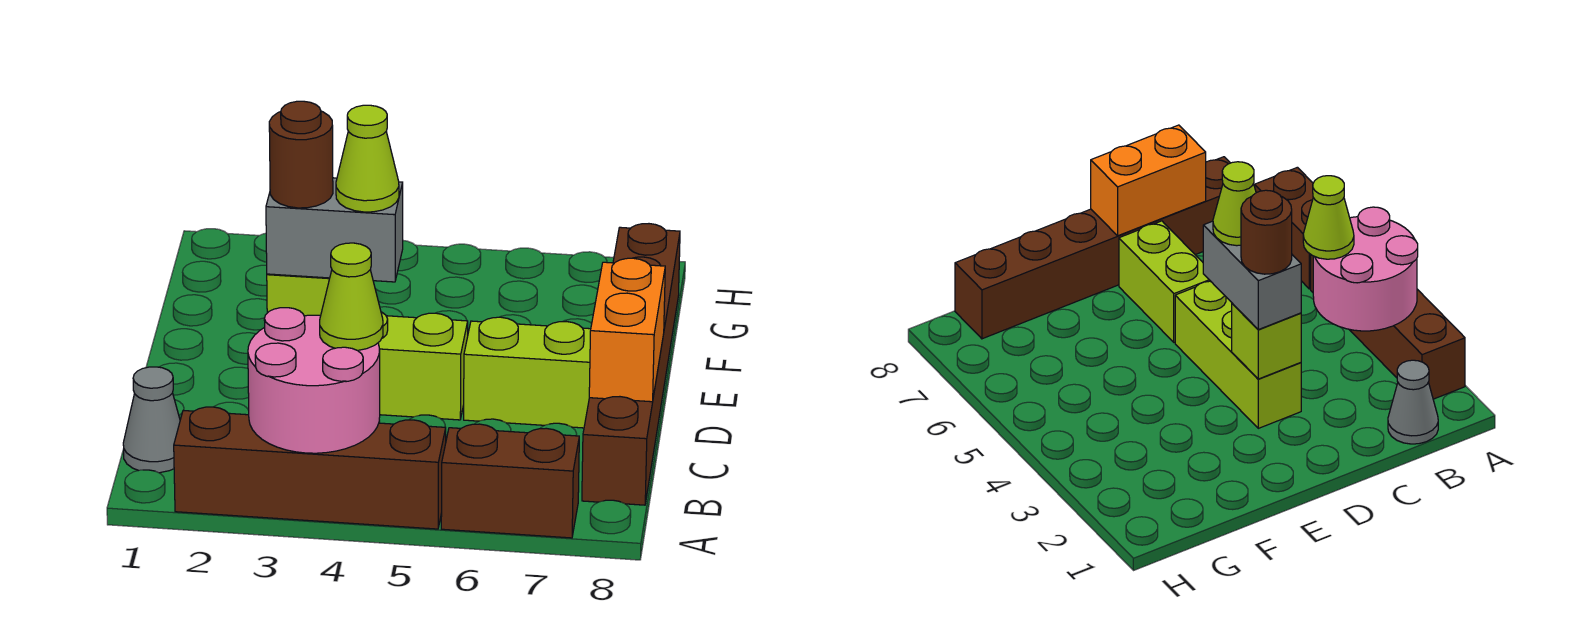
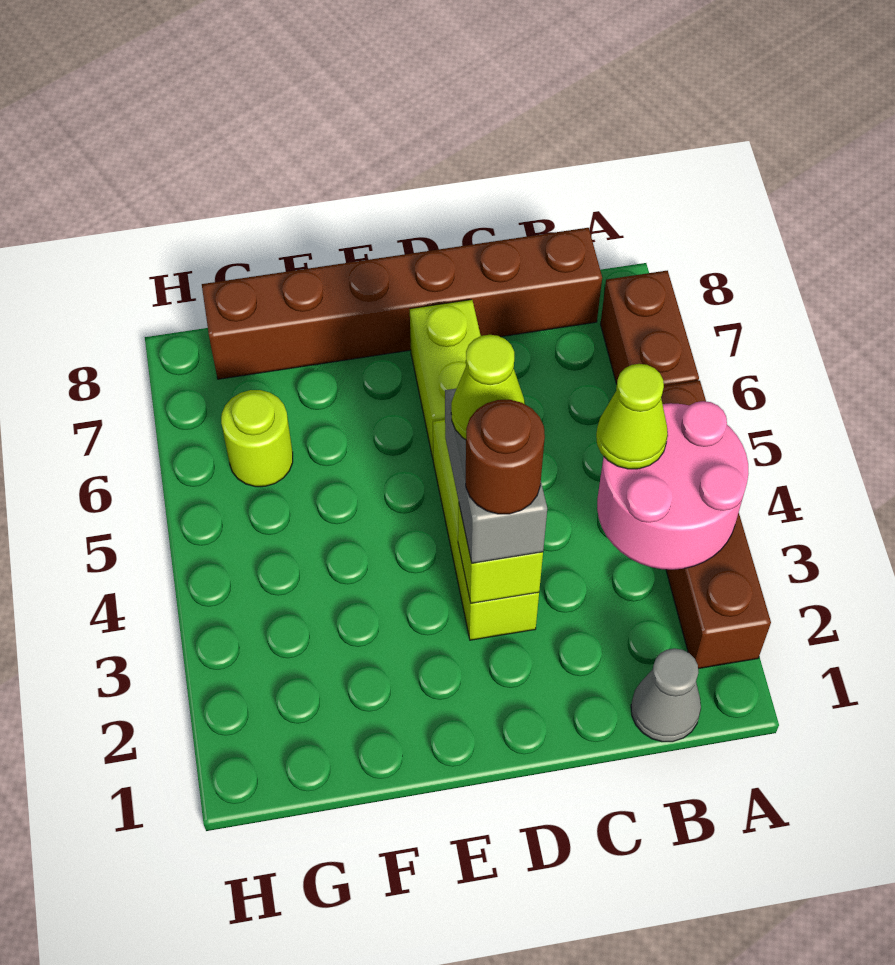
orange 1x2 brick [589,258,665,402] -> none
none -> lime 1x1 round brick [221,390,293,487]

